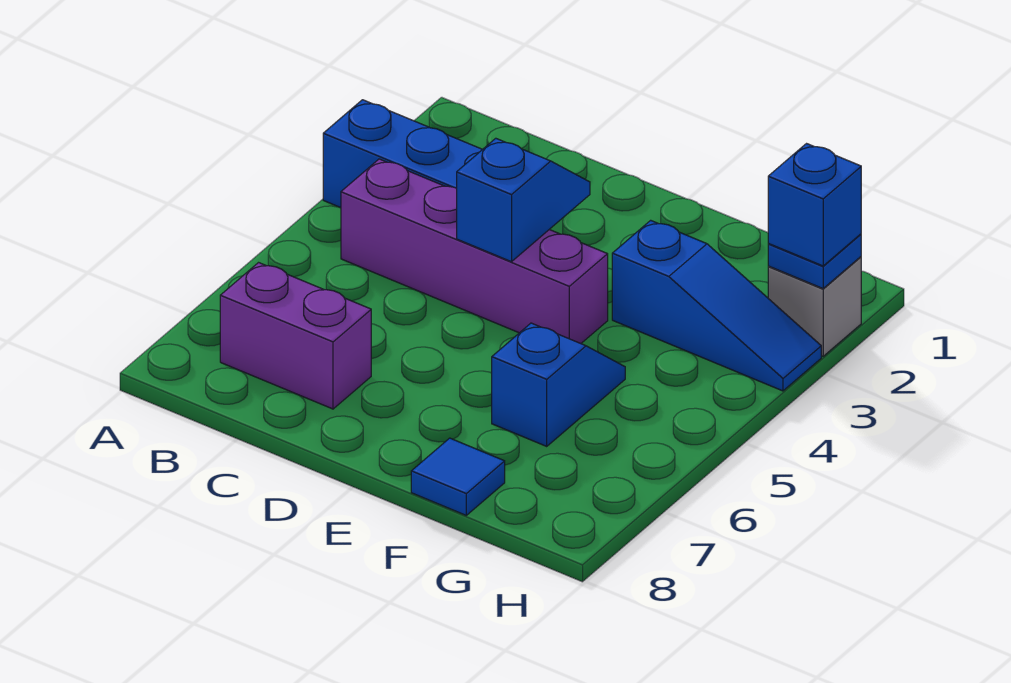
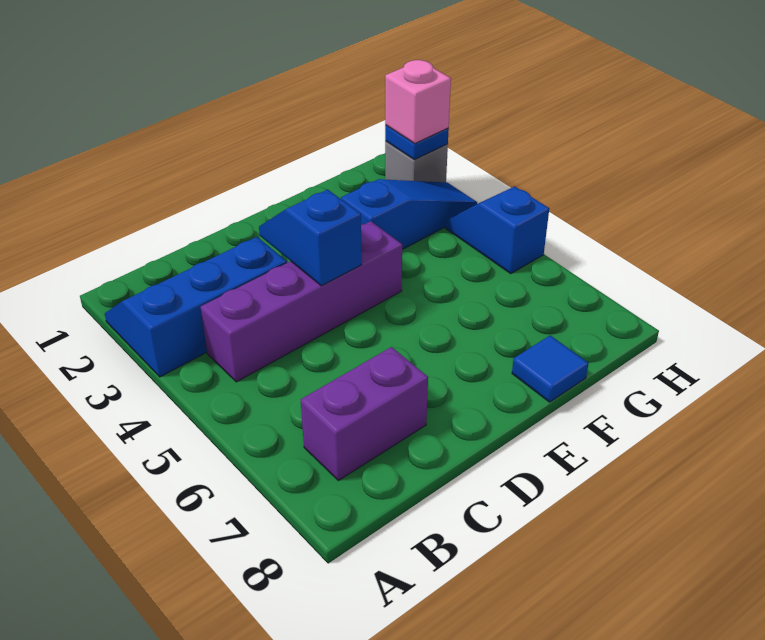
blue 1x2 slope [492,323,625,446] -> blue 1x2 slope moved to [446,186,549,273]
blue 1x1 brick [768,144,861,266] -> pink 1x1 brick [385,60,451,144]

